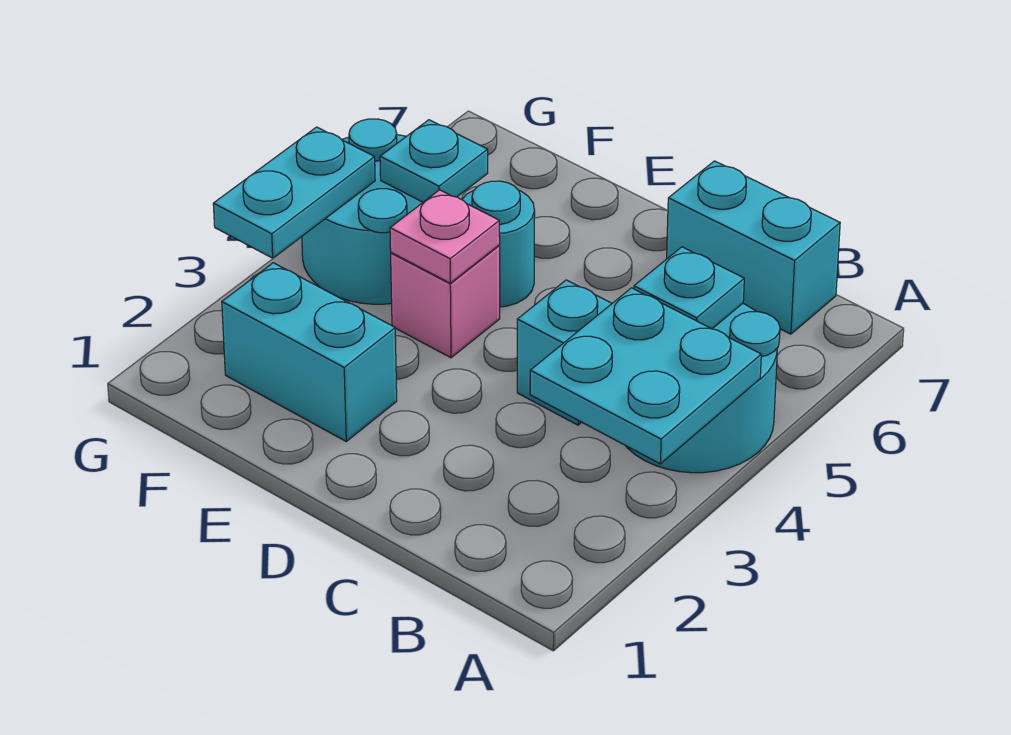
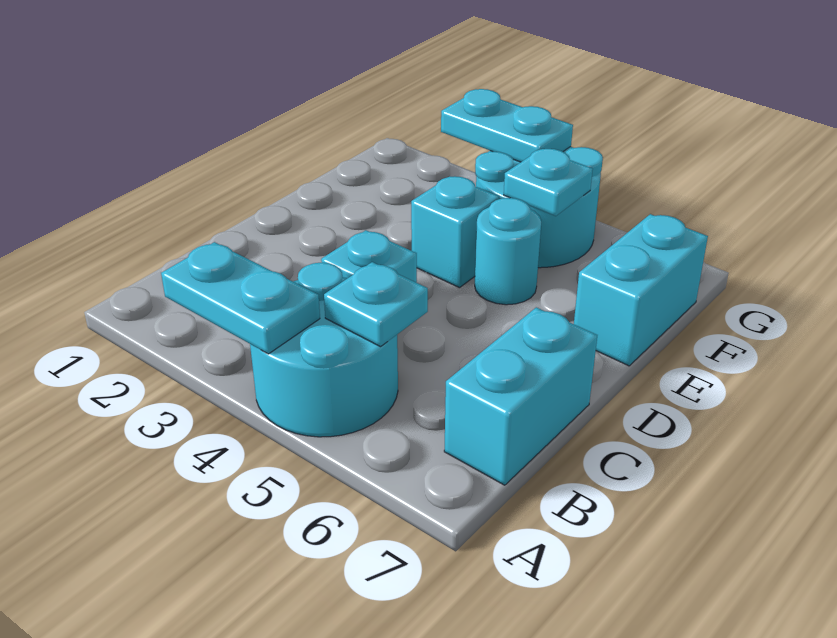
cyan 2x2 plate [530,288,761,464] -> cyan 1x2 plate [161,242,320,354]
cyan 1x2 brick [222,263,397,441] -> cyan 1x2 brick moved to [574,214,708,366]
pink 1x1 brick [391,246,500,358] -> cyan 1x1 brick [411,176,499,288]
pink 1x1 plate [390,190,500,283] -> none

